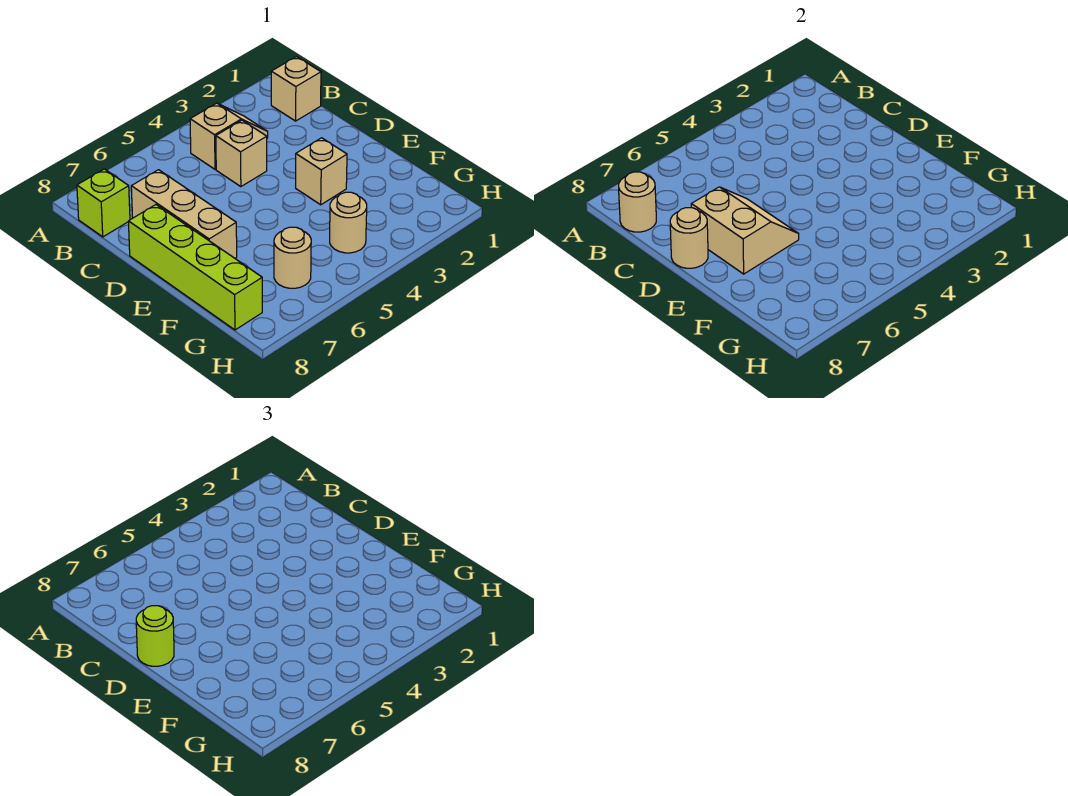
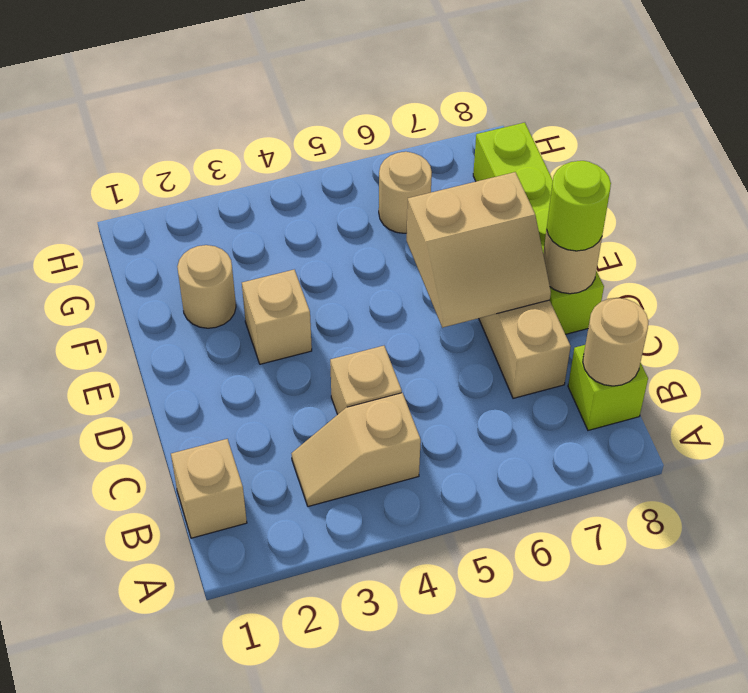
tan 2x2 slope [691,187,799,274] -> tan 2x2 slope turned to [407,172,551,328]
tan 1x1 round brick [330,192,367,253] -> tan 1x1 round brick moved to [177,245,236,328]

